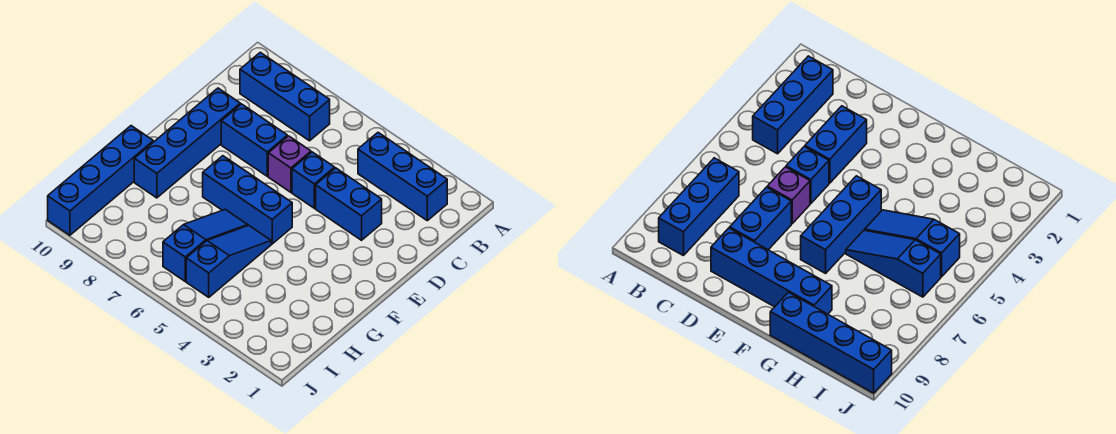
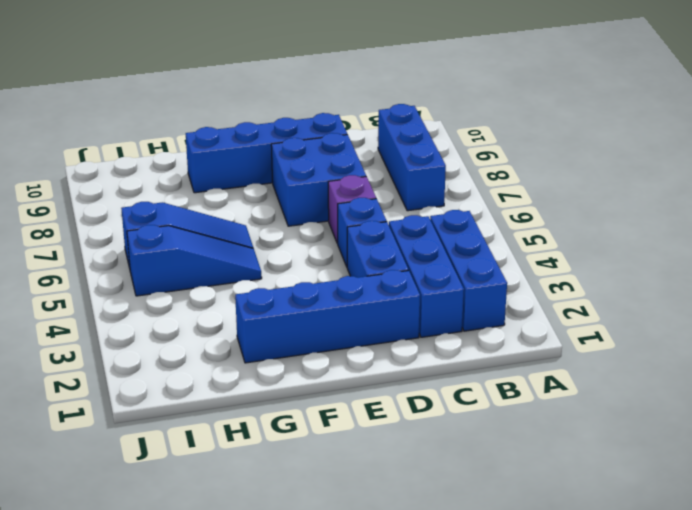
blue 1x2 brick [221,104,287,176] -> blue 2x2 brick [271,133,366,226]
blue 1x3 brick [203,156,292,244] -> blue 1x3 brick moved to [389,215,464,337]
blue 1x4 brick [48,126,153,235] -> blue 1x4 brick moved to [235,270,420,363]

